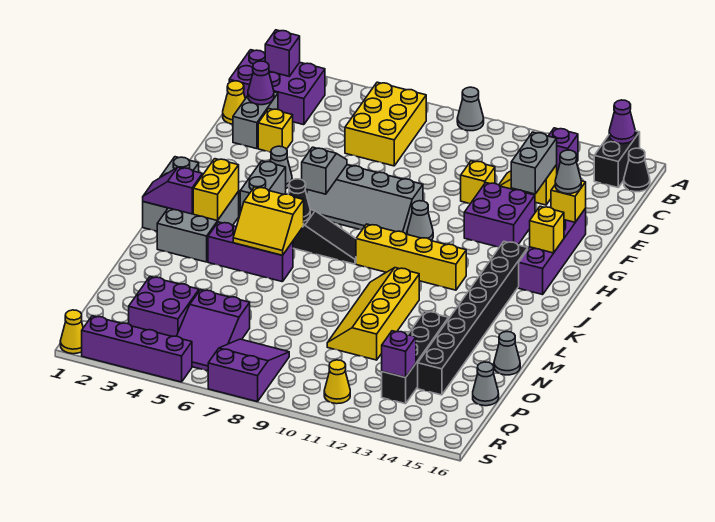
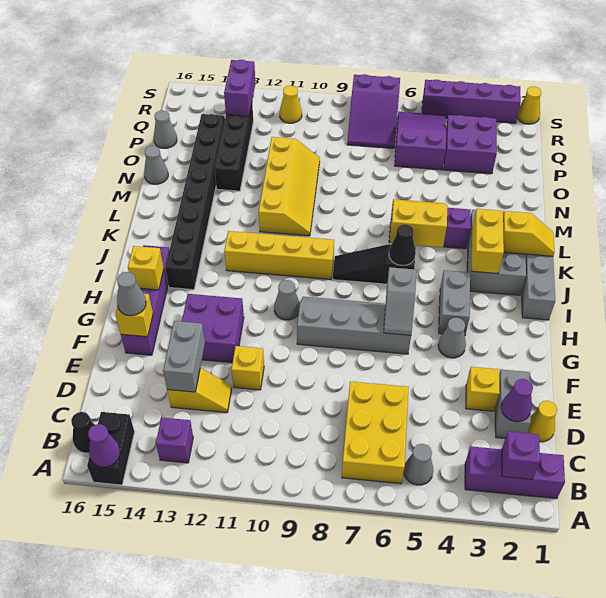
grey 1x1 cone [457,87,484,131] -> grey 1x1 cone moved to [404,444,433,485]
purple 2x3 brick [229,50,325,125] -> purple 1x3 brick [465,446,565,499]
purple 1x2 slope [143,167,202,214] -> yellow 1x2 slope [503,211,554,256]
purple 1x1 brick [382,331,416,377] -> purple 1x2 brick [224,60,255,116]

